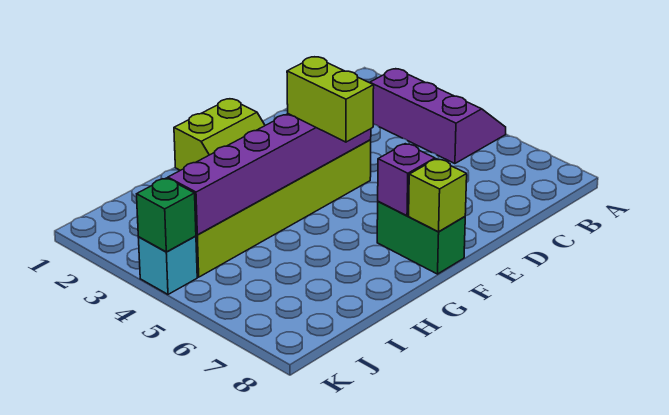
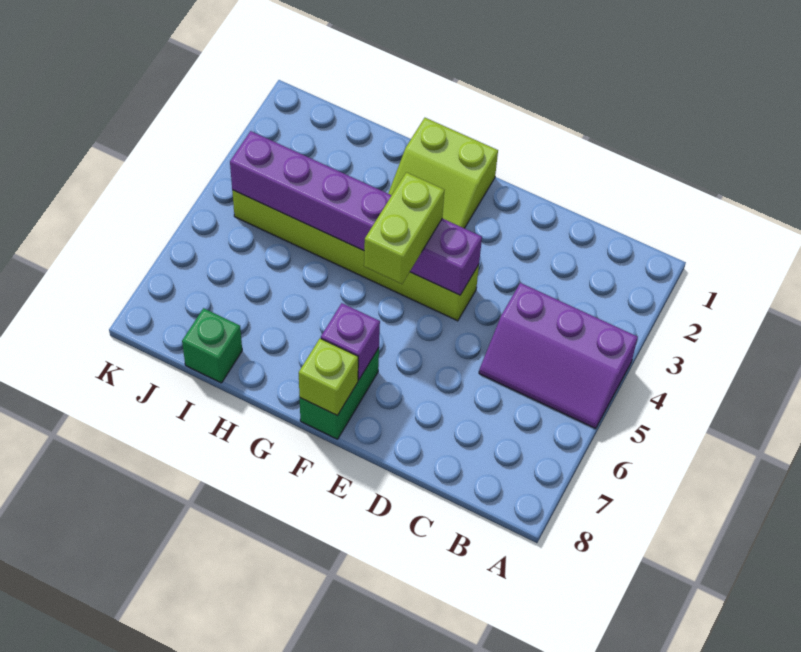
purple 2x3 slope [370,69,506,164] -> purple 2x3 slope turned to [479,283,638,428]
cyan 1x1 brick [138,236,197,294] -> none
green 1x1 brick [137,178,196,252] -> green 1x1 brick moved to [182,308,242,383]

